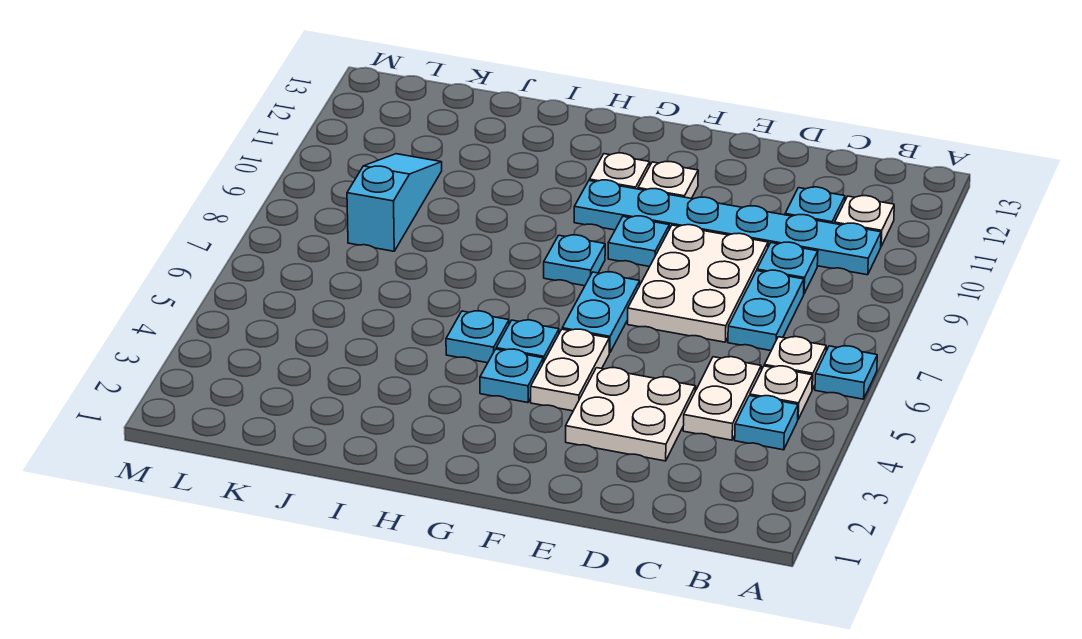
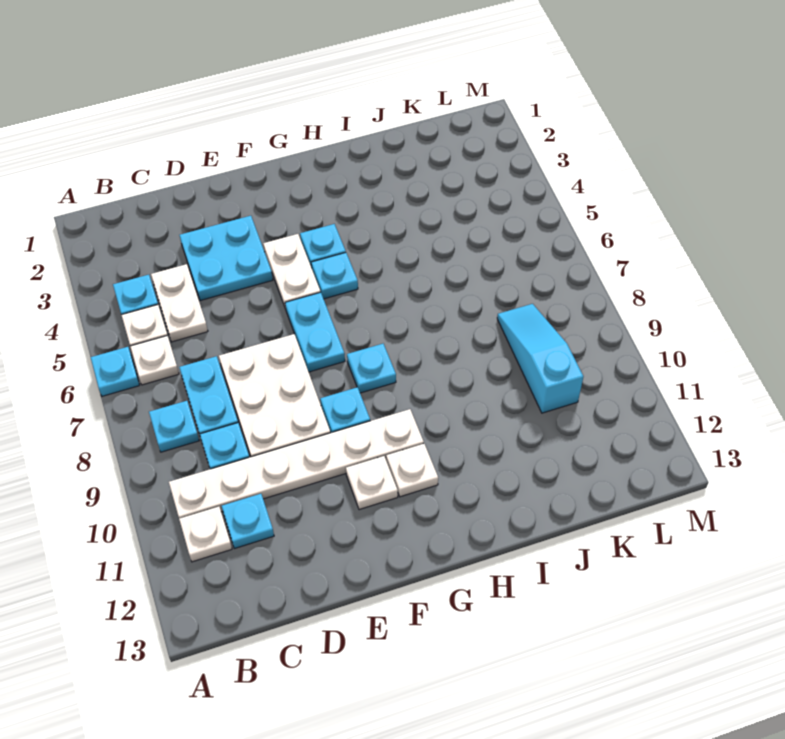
cyan 1x6 plate [574,180,881,275] -> white 1x6 plate [169,409,424,519]
white 2x2 plate [566,368,696,461] -> cyan 2x2 plate [180,216,273,301]
cyan 1x1 plate [446,311,509,363] -> cyan 1x1 plate moved to [149,401,199,452]
cyan 1x3 slope [347,154,442,251] -> cyan 1x3 slope turned to [497,304,583,413]

